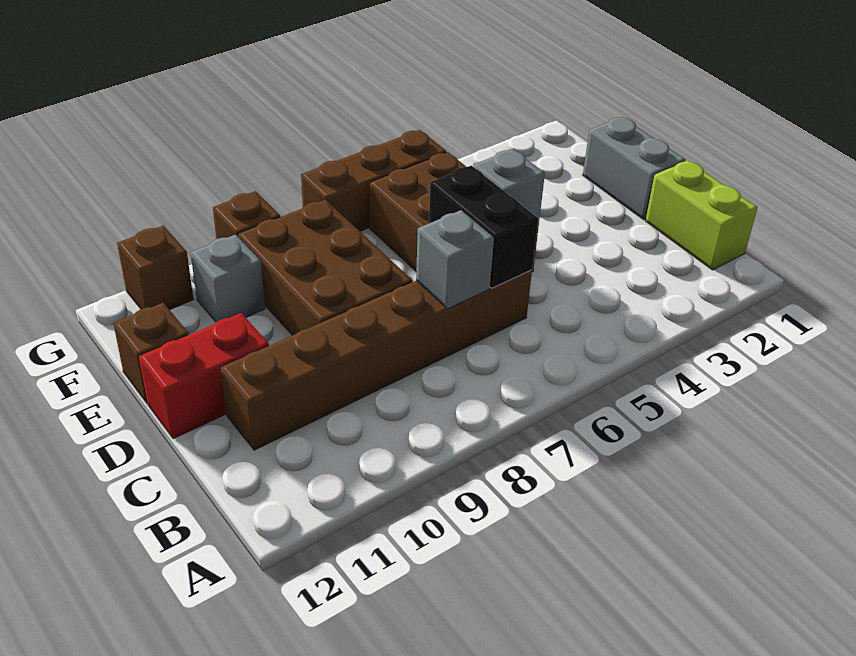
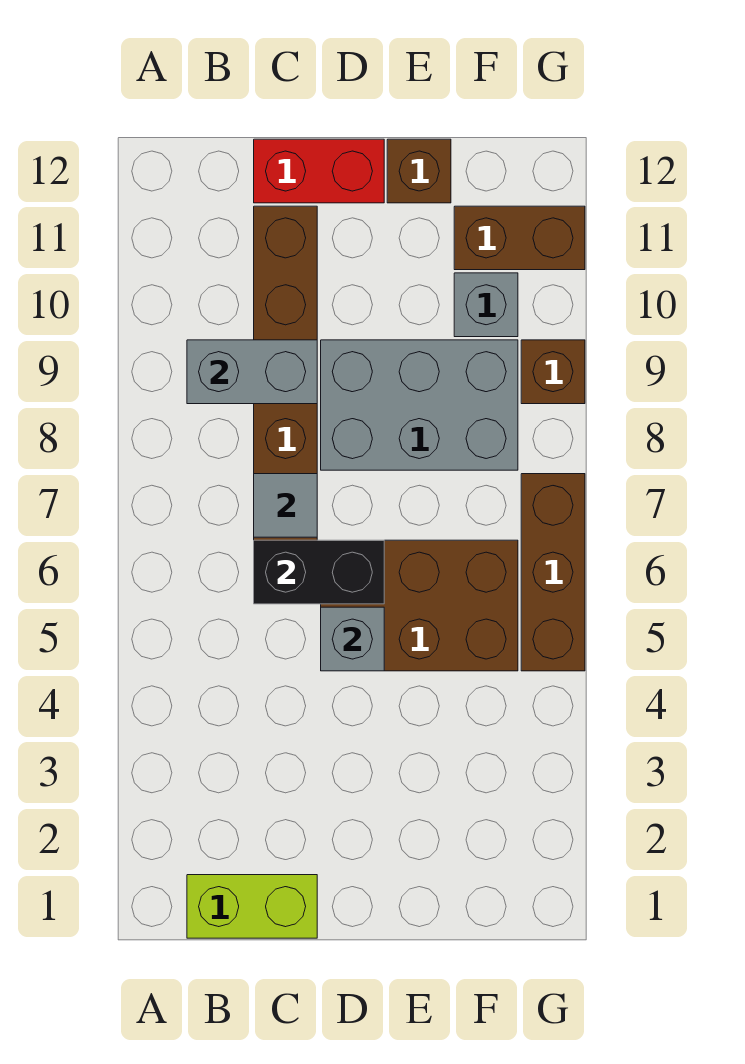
grey 1x1 brick [416,210,494,309] -> grey 1x1 tile [254,474,317,537]
grey 1x2 brick [583,117,686,220] -> grey 1x2 brick moved to [187,340,317,404]
brown 2x3 brick [238,200,412,335] -> grey 2x3 brick [321,340,518,470]
red 1x2 brick [139,313,269,439] -> red 1x2 brick turned to [254,139,384,203]
brown 1x1 brick [117,226,194,310] -> brown 1x2 brick [454,206,585,270]

